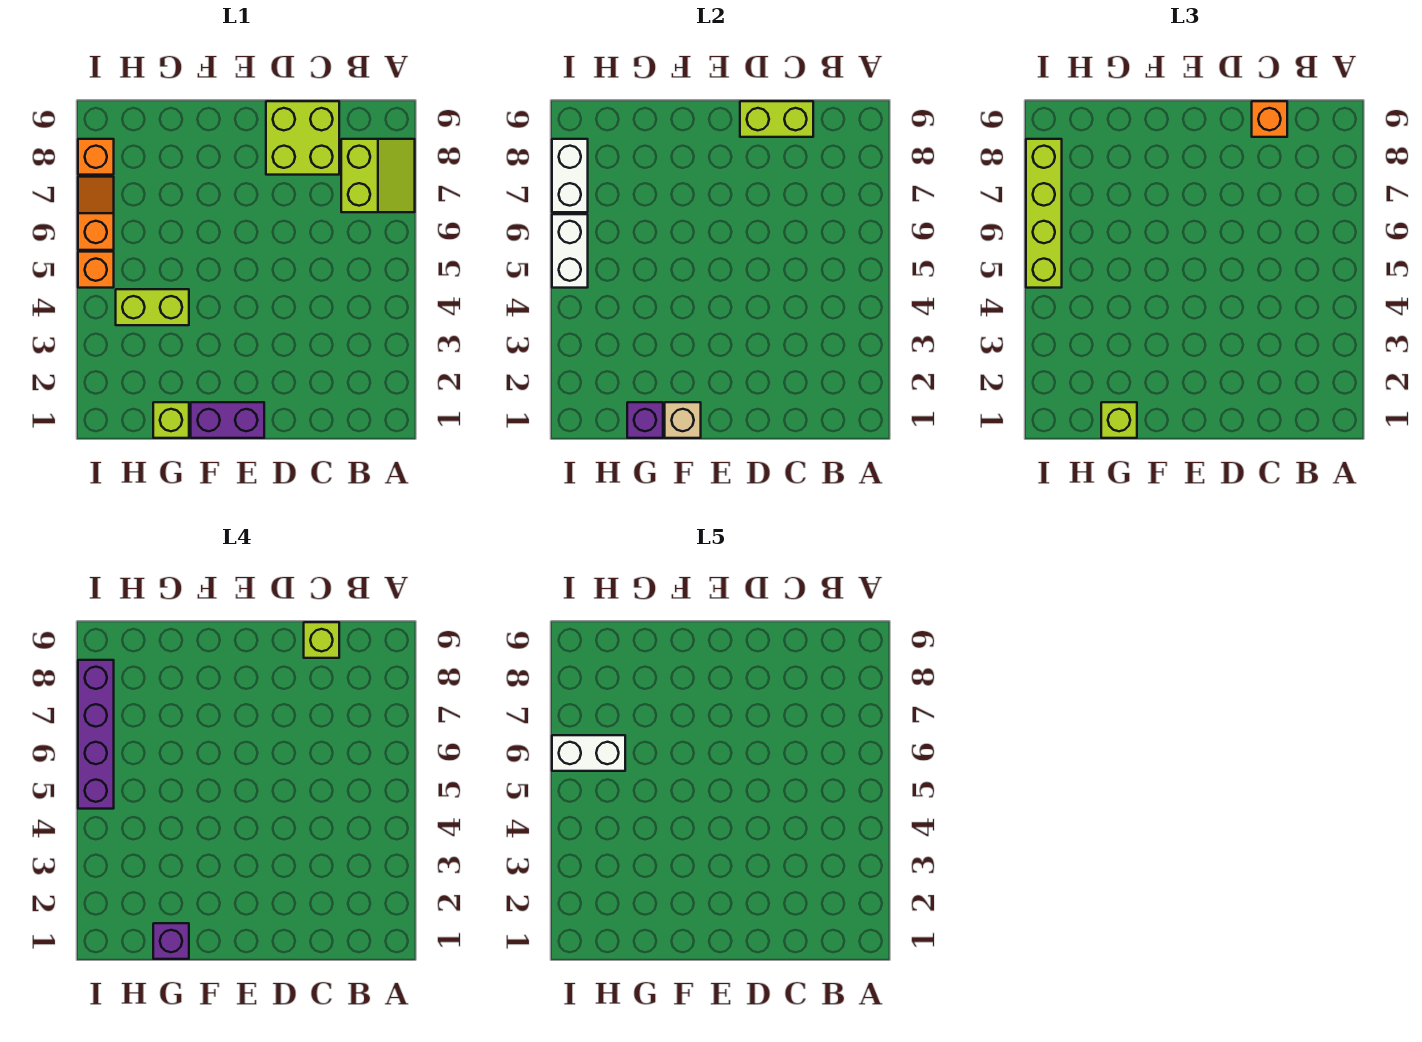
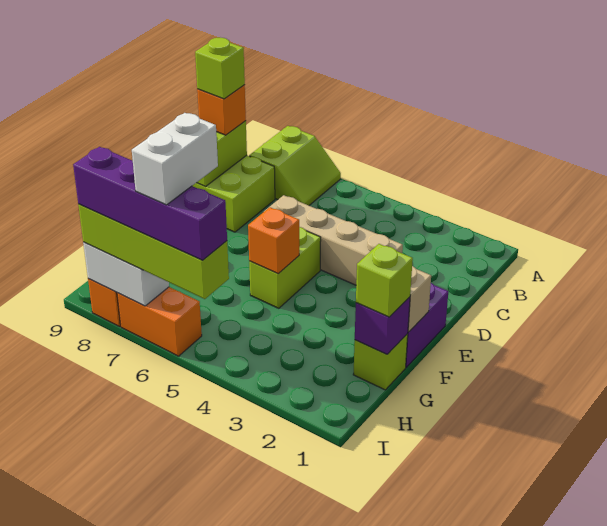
lime 2x2 slope [341,139,415,212] -> lime 2x2 slope turned to [249,126,341,205]
none -> tan 1x4 brick [265,195,403,285]
purple 1x1 brick [153,923,189,959] -> none
lime 1x2 brick [116,289,189,325] -> lime 1x2 brick moved to [249,227,321,308]
orange 1x1 brick [78,252,114,288] -> orange 1x1 brick moved to [248,207,299,274]
white 1x2 brick [552,214,588,288] -> none
orange 1x2 slope [78,177,114,250] -> orange 1x2 brick [117,287,202,356]

